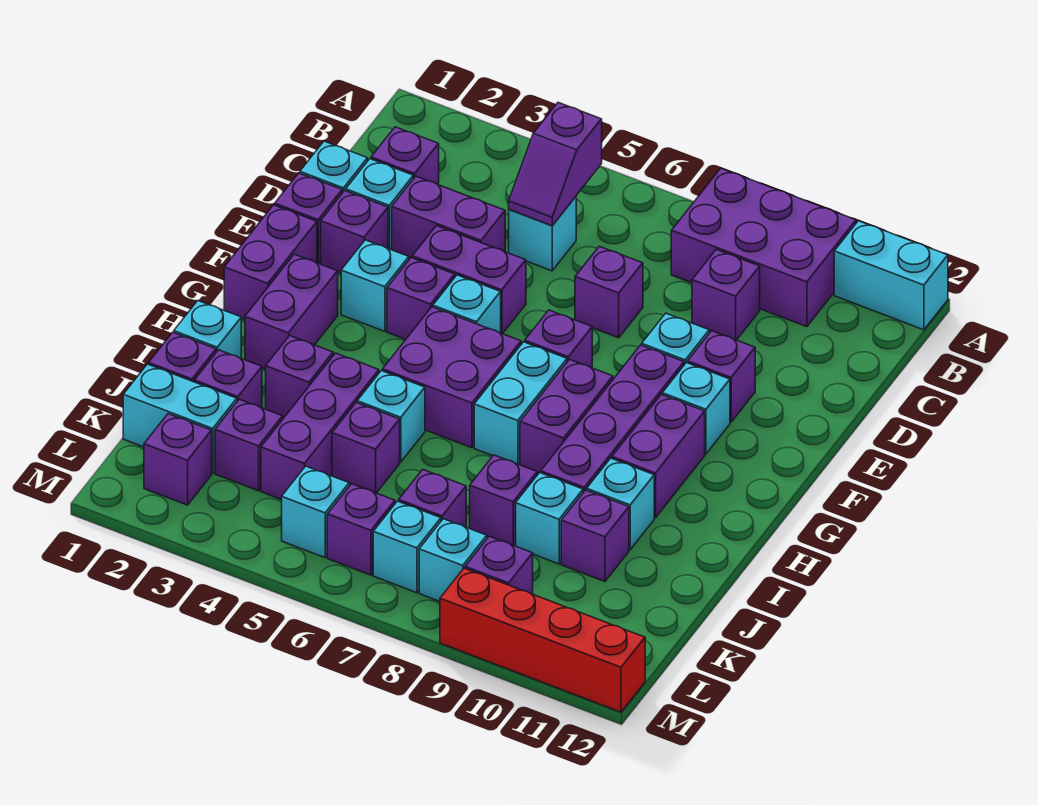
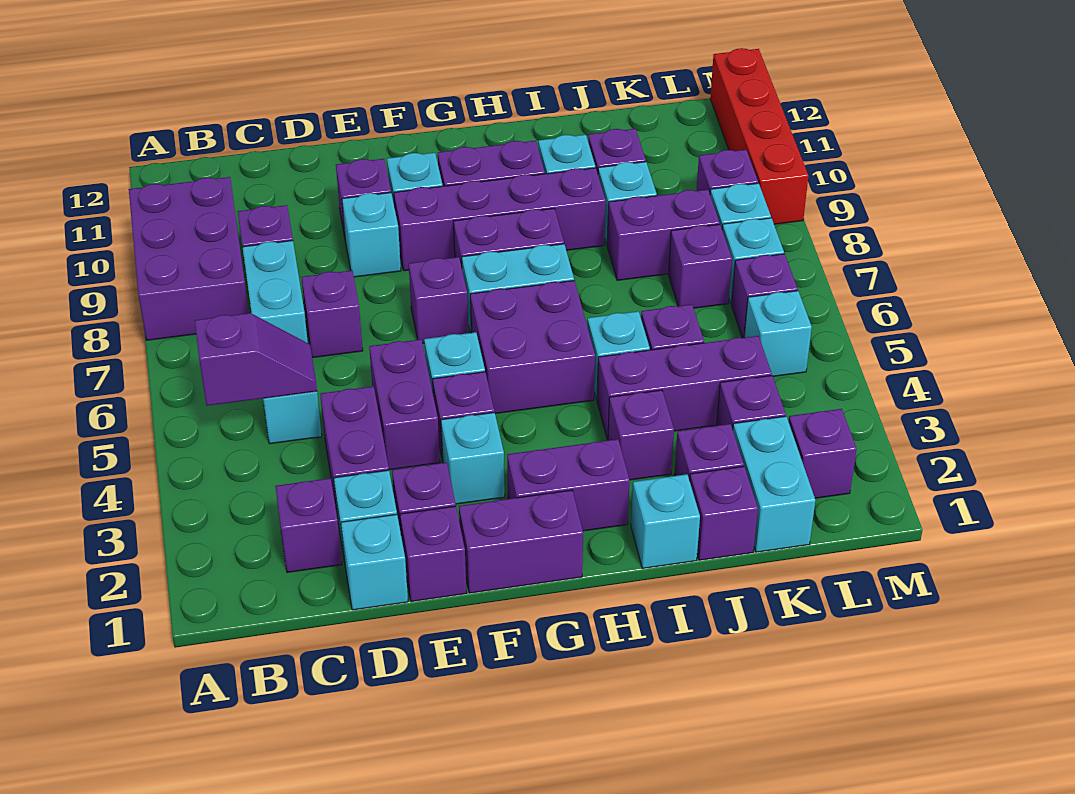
cyan 1x2 brick [834,221,948,330] -> cyan 1x2 brick moved to [242,241,308,343]
purple 1x1 brick [470,455,537,545] -> purple 1x2 brick [607,190,720,281]

